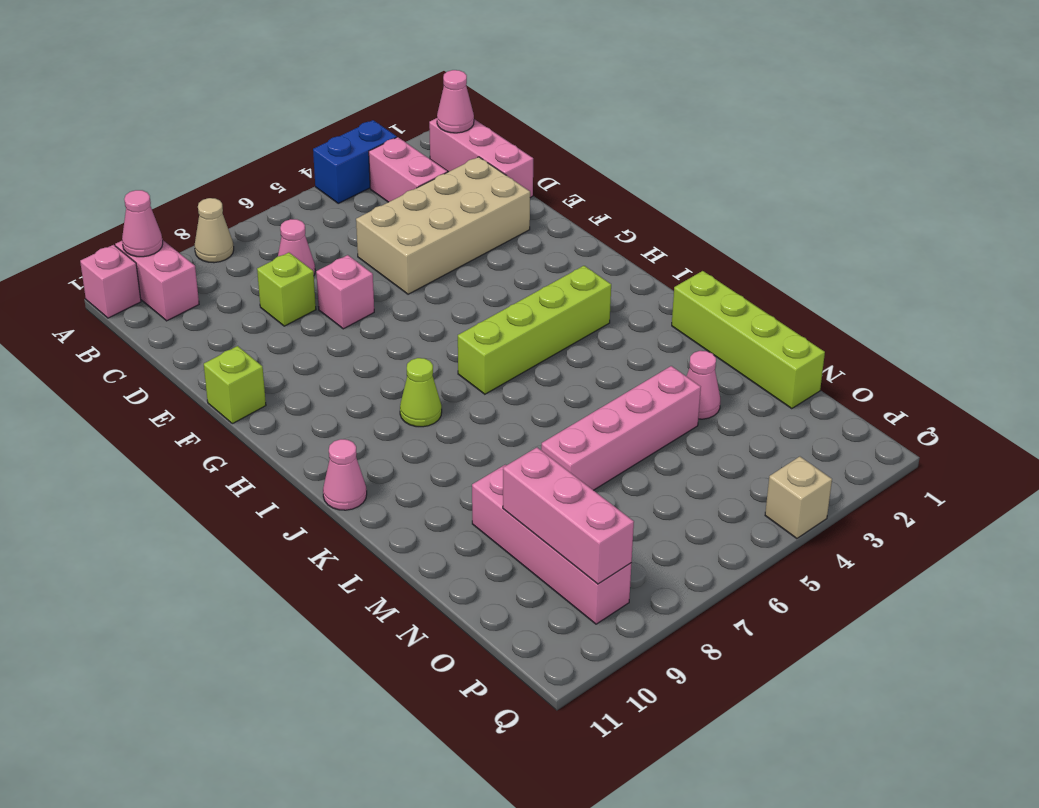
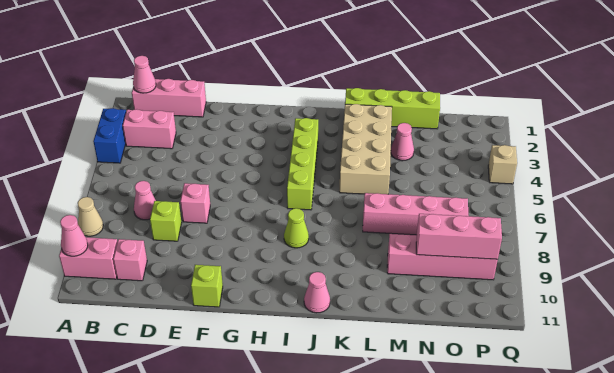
pink 1x1 brick [80,245,141,318] -> pink 1x1 brick moved to [113,239,147,281]
tan 2x4 brick [356,157,530,294] -> tan 2x4 brick moved to [339,104,392,194]
pink 1x4 brick [541,366,701,490] -> pink 1x4 brick turned to [363,193,468,235]

